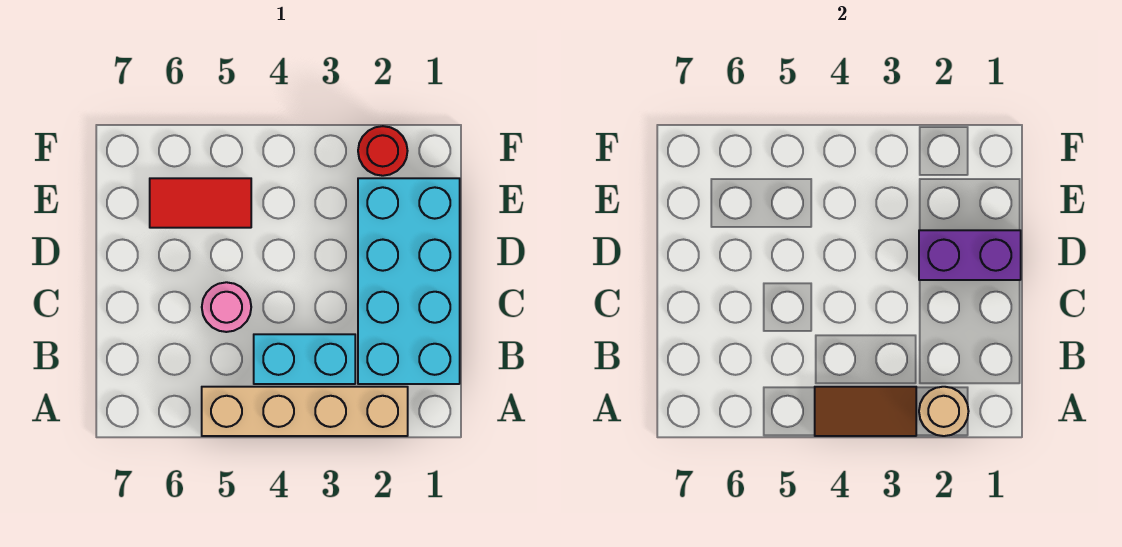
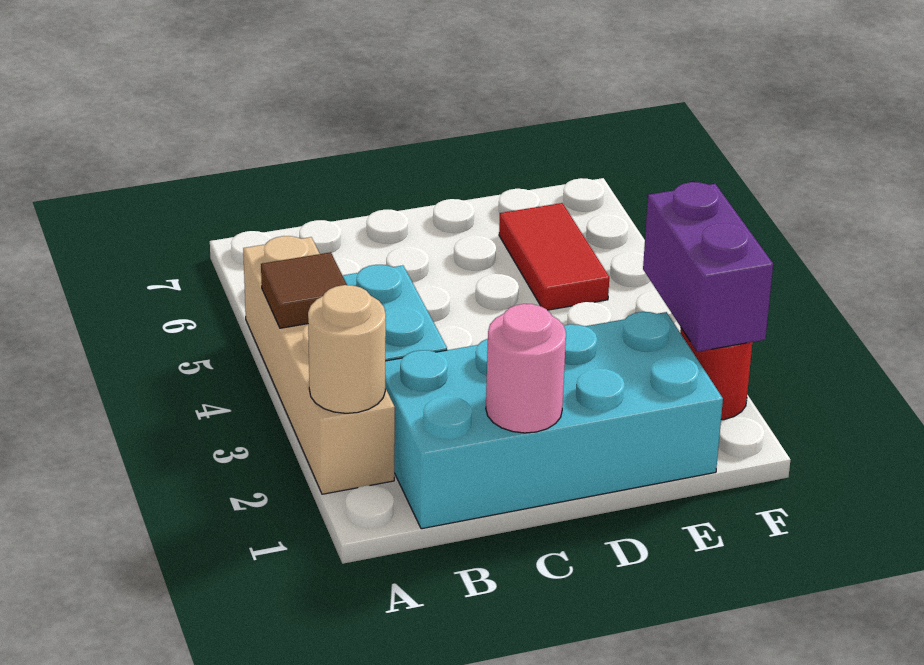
brown 1x2 tile [815,387,916,436] -> brown 1x1 tile [261,252,347,328]
pink 1x1 round brick [202,282,251,332] -> pink 1x1 round brick moved to [486,304,566,433]
purple 1x2 brick [919,230,1021,280] -> purple 1x2 brick moved to [643,182,773,352]

